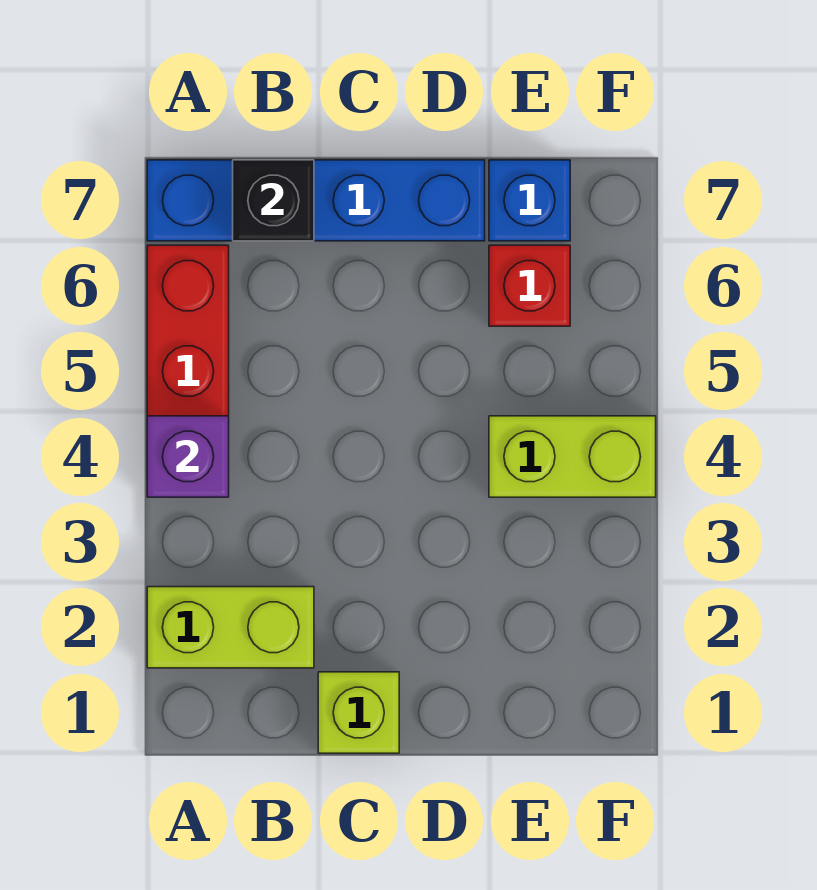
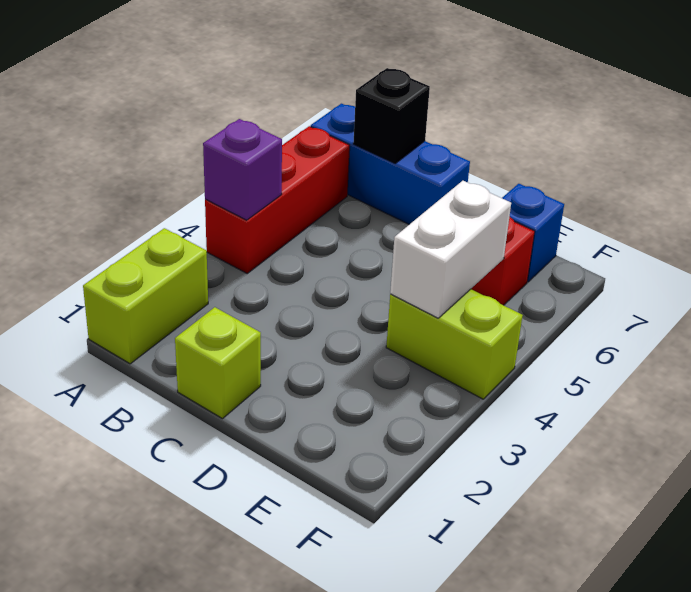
lime 1x2 brick [147,587,314,668] -> lime 1x2 brick turned to [83,228,208,364]
blue 1x4 brick [147,160,485,241] -> blue 1x3 brick [311,104,470,224]
none -> white 1x2 brick [390,181,511,318]

